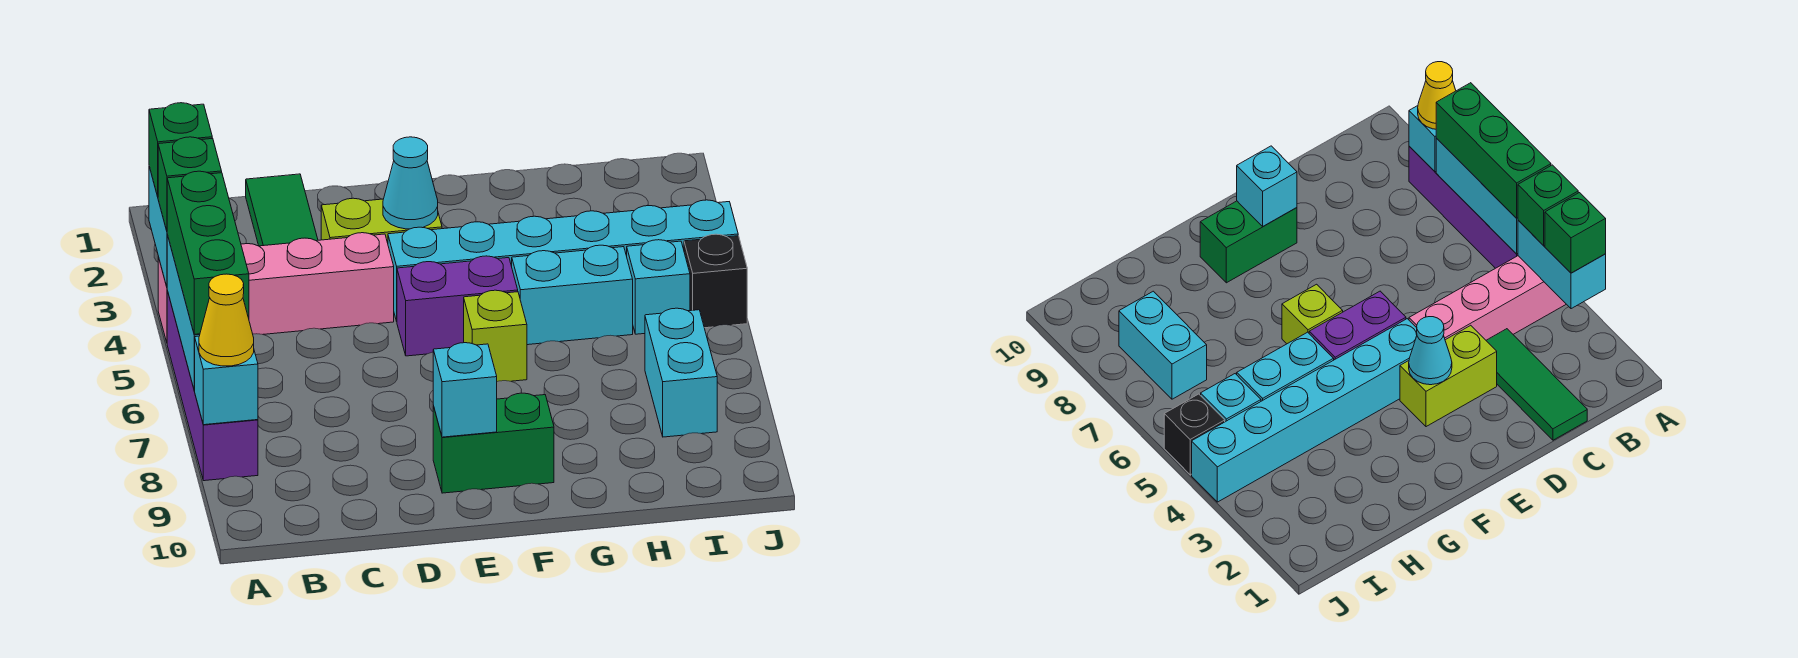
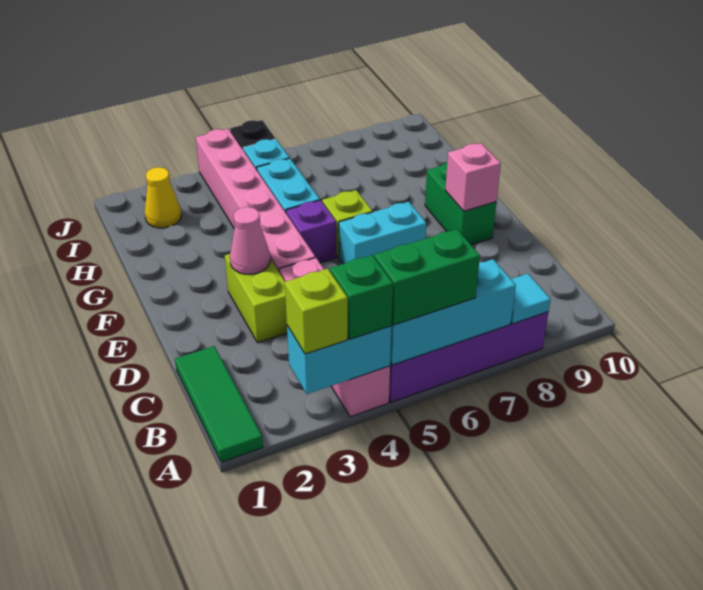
green 1x1 brick [149,103,212,197] -> lime 1x1 brick [285,269,348,354]
green 1x3 brick [167,171,249,334] -> green 1x2 brick [374,229,480,325]
cyan 1x1 brick [195,336,258,425] -> cyan 1x1 tile [511,274,551,324]
yellow 1x1 cone [199,274,254,366] -> yellow 1x1 cone moved to [145,167,182,228]
green 1x3 tile [246,174,318,246] -> green 1x3 tile turned to [175,346,263,462]
cyan 1x1 cone [383,137,438,229] -> pink 1x1 cone [230,207,270,274]
cyan 1x6 brick [388,200,738,321] -> pink 1x6 brick [196,129,315,271]
purple 1x2 brick [397,256,518,356] -> purple 1x1 brick [286,200,337,263]
cyan 1x1 brick [433,343,497,437] -> pink 1x1 brick [445,143,501,211]
cyan 1x2 brick [645,308,717,437] -> cyan 1x2 brick moved to [339,202,426,264]

